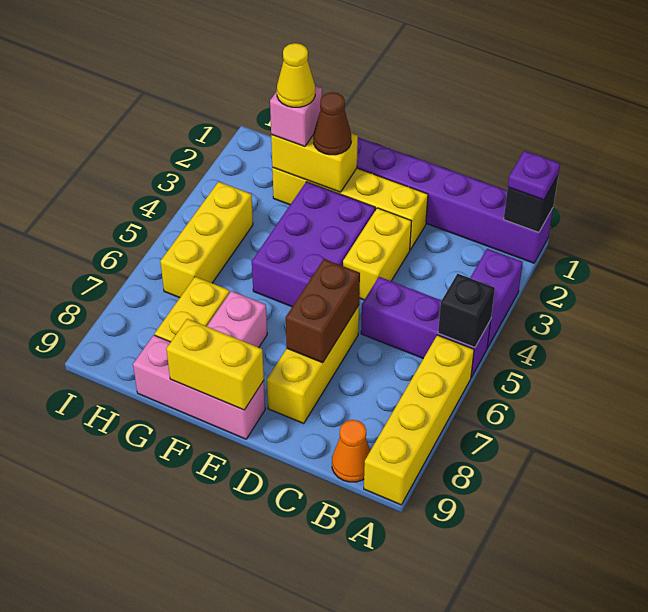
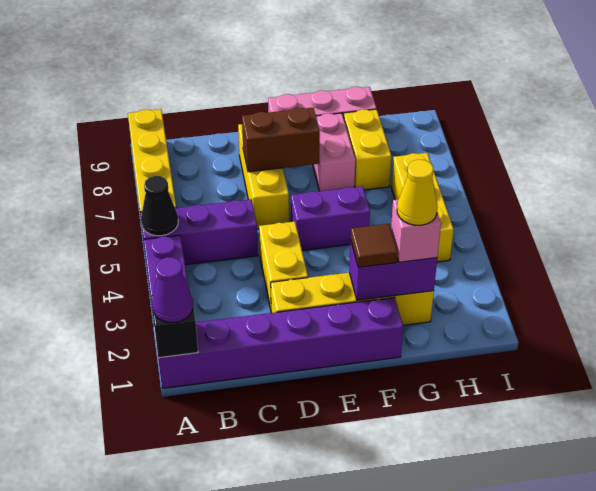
purple 1x1 plate [508,151,560,200] -> purple 1x1 cone [152,257,193,323]
black 1x1 brick [438,274,495,347] -> black 1x1 cone [141,176,178,236]
orange 1x1 cone [332,420,370,482] -> none
brown 1x2 brick [286,259,360,363] -> brown 1x2 brick turned to [242,108,320,172]
purple 2x3 brick [252,182,375,307] -> purple 1x2 brick [291,186,370,250]
yellow 1x2 brick [166,319,264,410] -> none
yellow 1x2 brick [271,133,358,192] -> purple 1x2 brick [349,243,437,300]
brown 1x1 cone [313,92,351,155] -> brown 1x1 tile [351,224,398,267]

